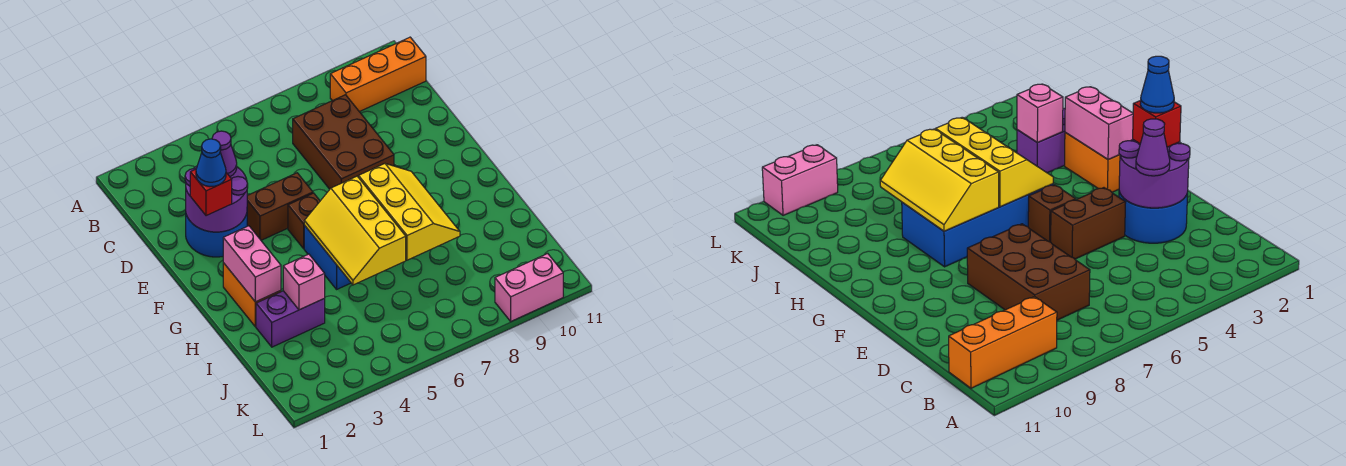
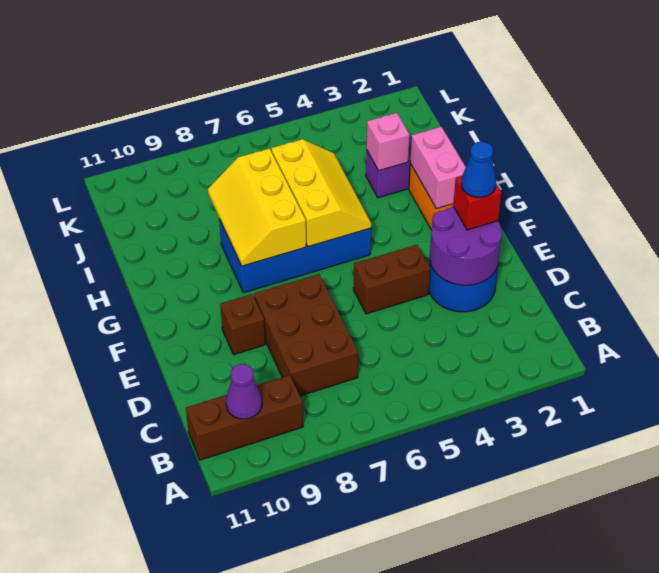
orange 1x3 brick [330,37,426,112] -> brown 1x3 brick [186,375,303,460]
purple 1x1 cone [212,131,237,176] -> purple 1x1 cone moved to [226,364,262,419]
brown 1x1 brick [288,193,320,249] -> brown 1x1 brick moved to [220,294,265,355]
pink 1x2 brick [495,254,563,321] -> none

